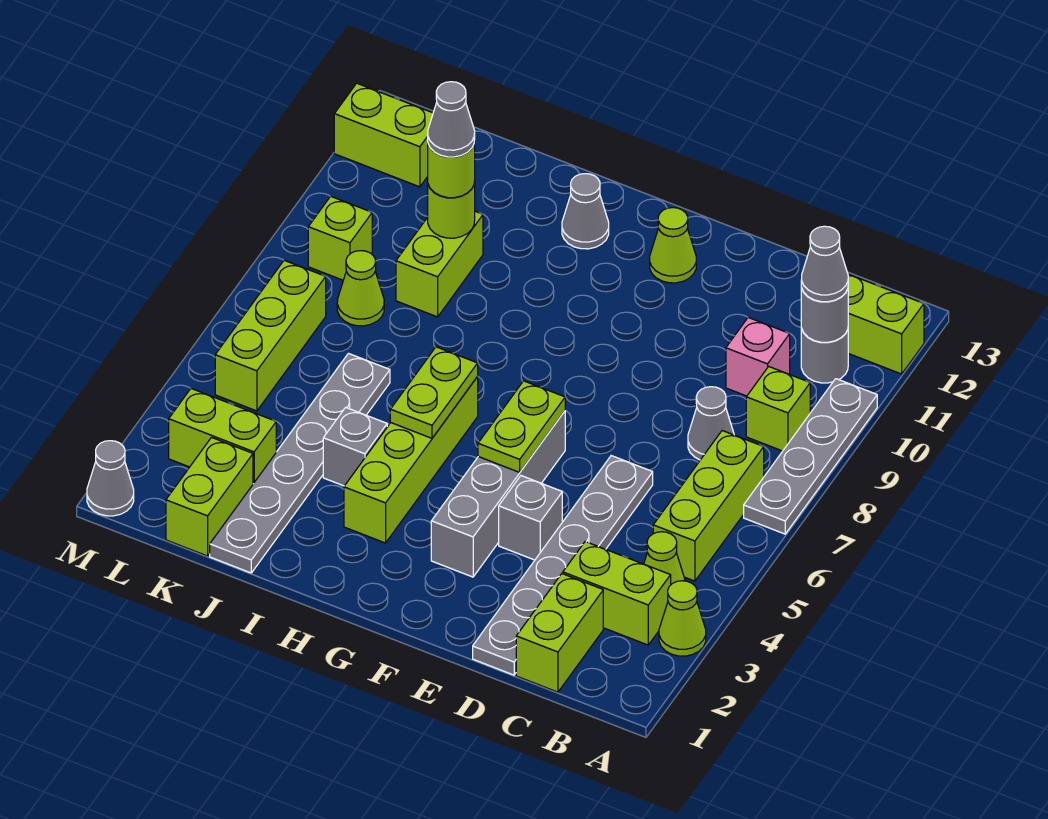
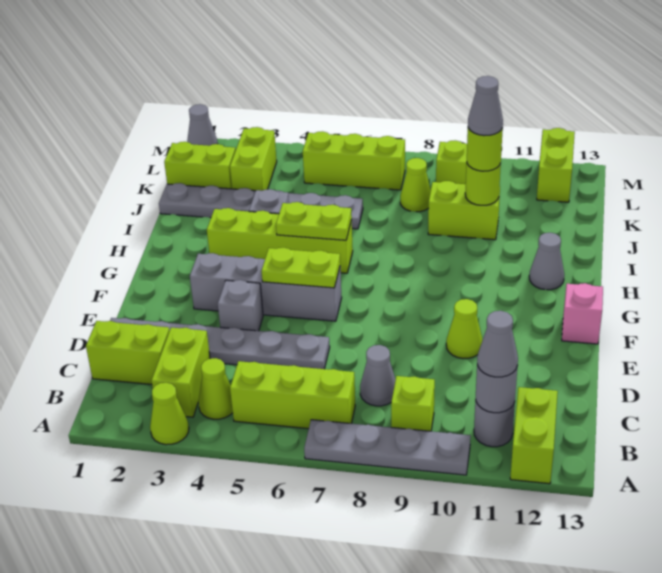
pink 1x1 brick [726,318,790,396] -> pink 1x1 brick moved to [562,283,603,344]
lime 1x1 cone [650,208,696,283] -> lime 1x1 cone moved to [446,299,483,358]

